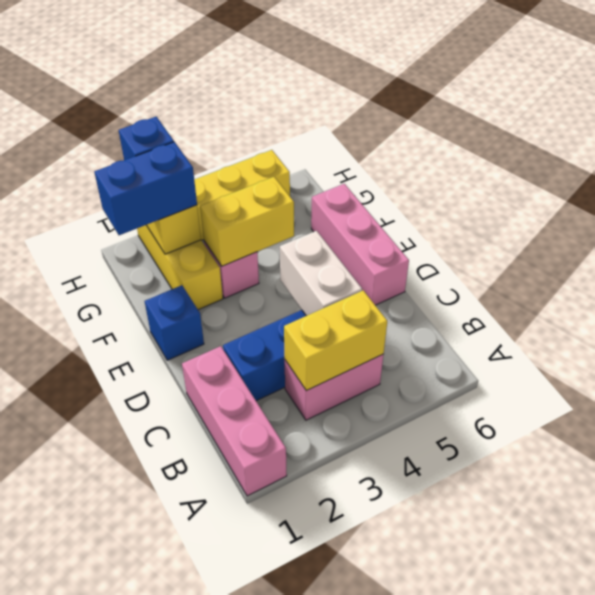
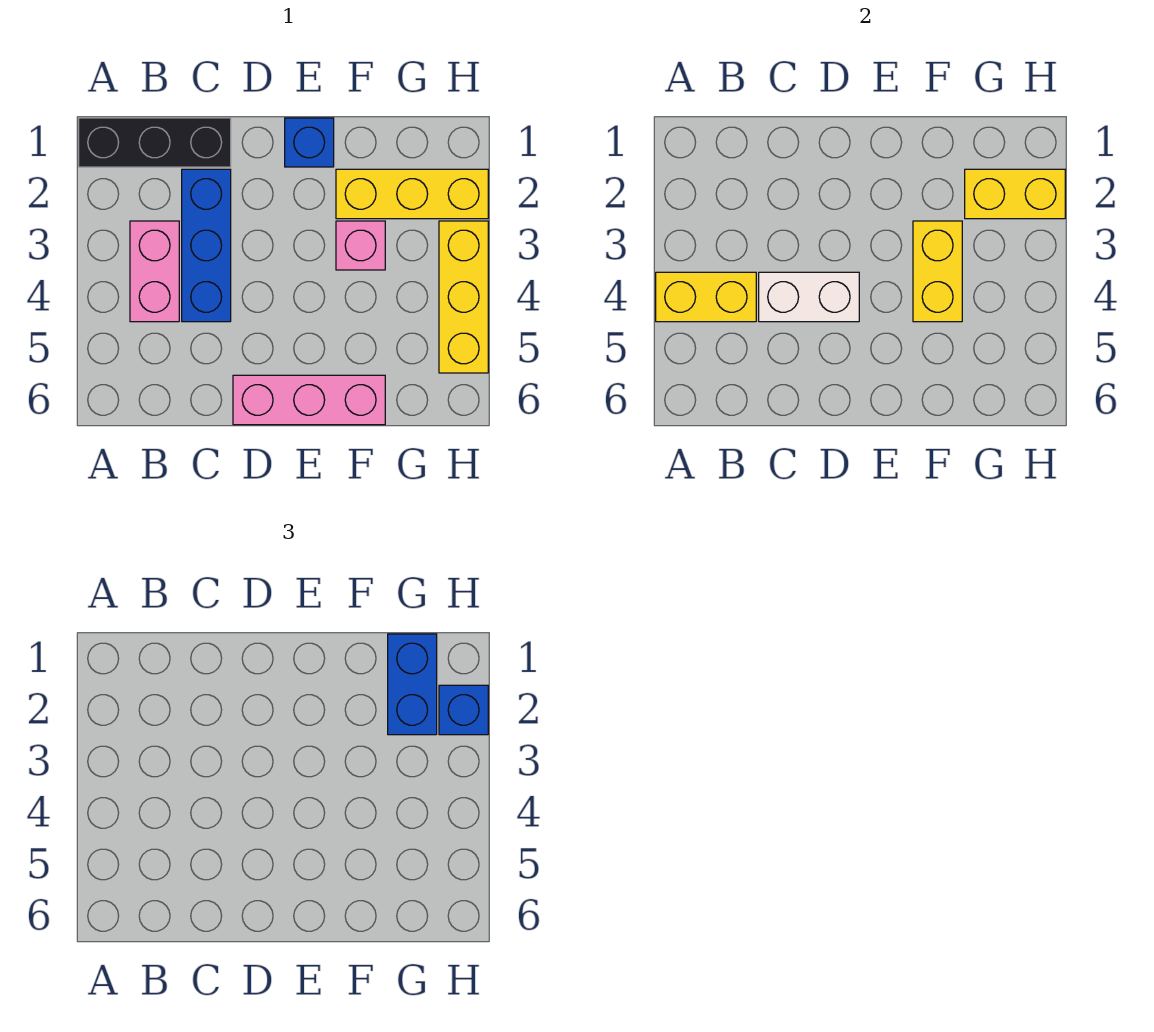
pink 1x3 brick [182,346,287,496] -> black 1x3 brick [79,118,231,167]
yellow 1x2 brick [284,290,387,391] -> yellow 1x2 brick turned to [656,272,756,322]

